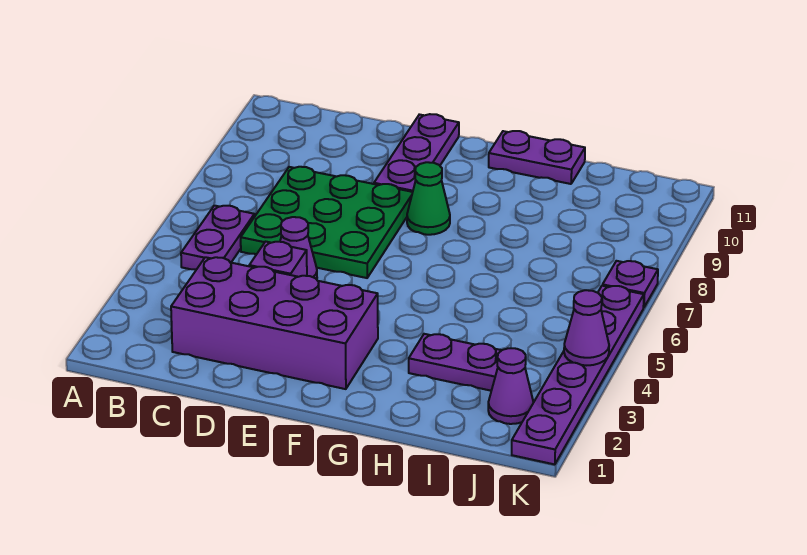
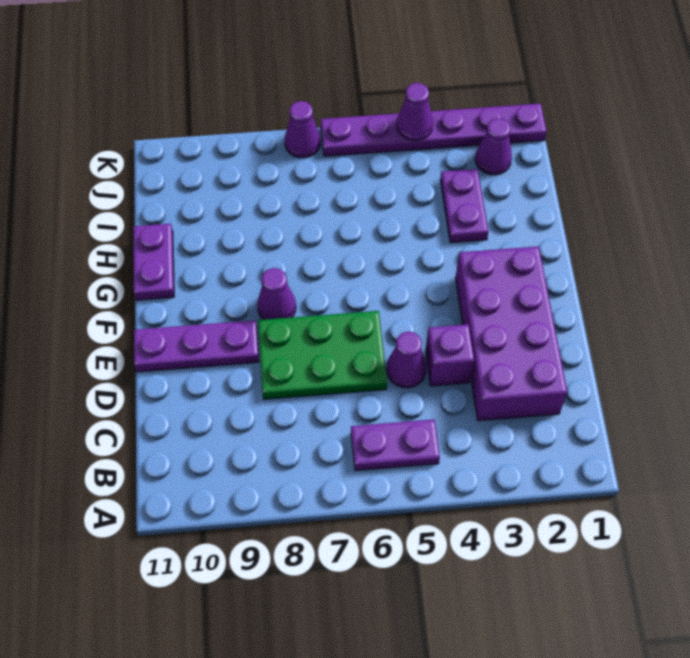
green 3x3 plate [241,167,413,278] -> green 2x3 plate [258,311,387,399]
green 1x1 cone [407,162,450,235] -> purple 1x1 cone [257,268,296,320]
purple 1x1 plate [603,261,658,308] -> purple 1x1 cone [285,101,320,158]

